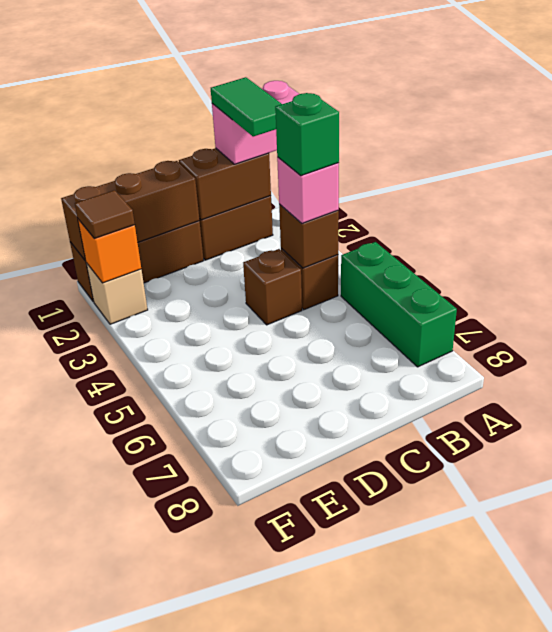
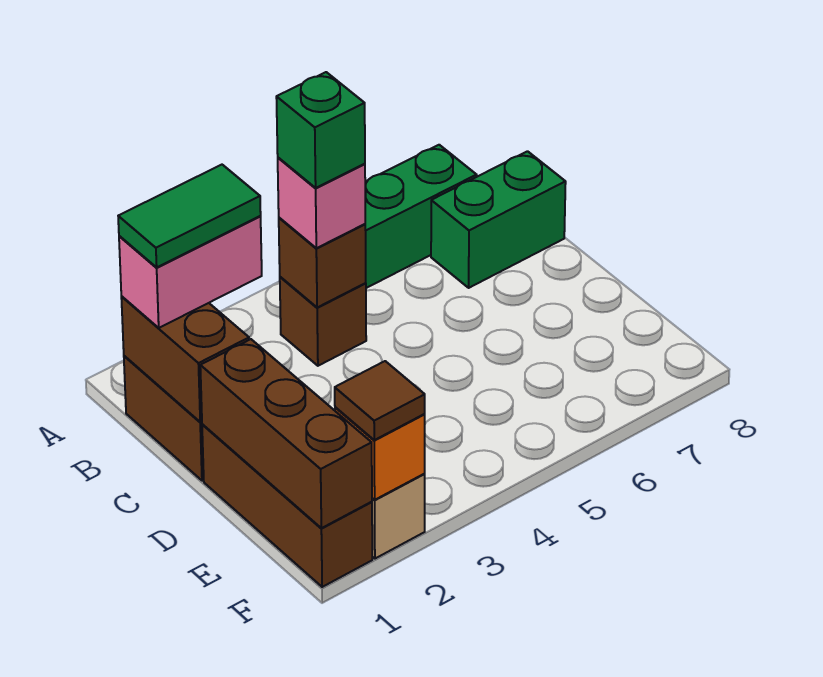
pink 1x2 brick [212,81,299,164] -> pink 1x2 brick turned to [119,216,262,328]
none -> green 1x2 brick [431,151,566,288]
brown 1x1 brick [243,249,302,325] -> none

